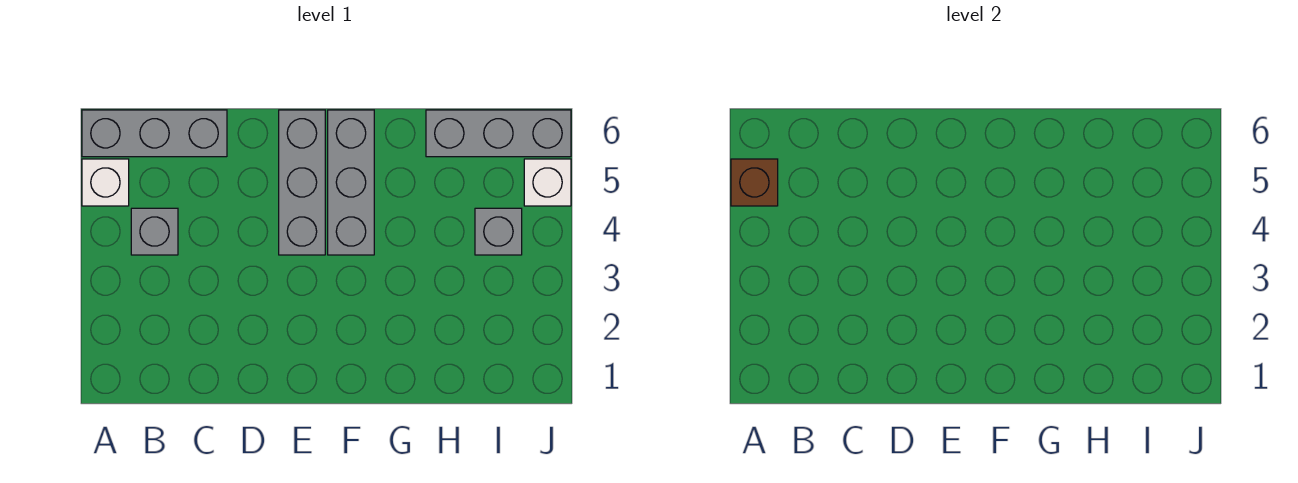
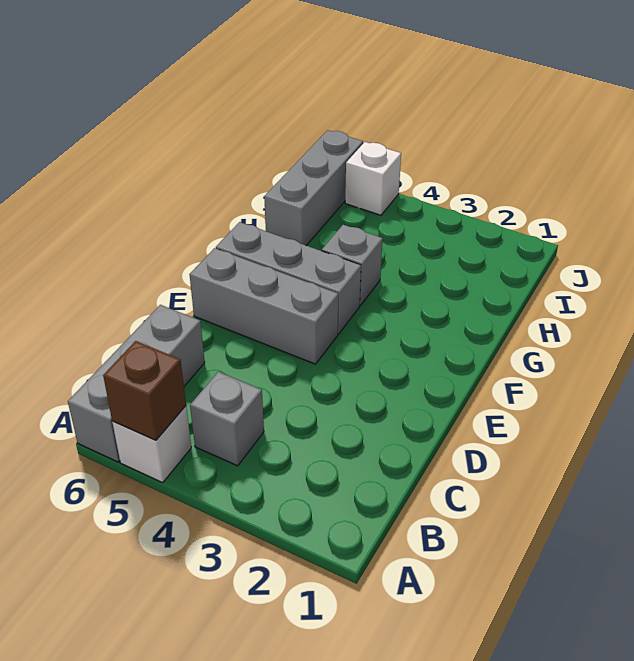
grey 1x1 brick [475,208,522,255] -> grey 1x1 brick moved to [322,225,383,306]

